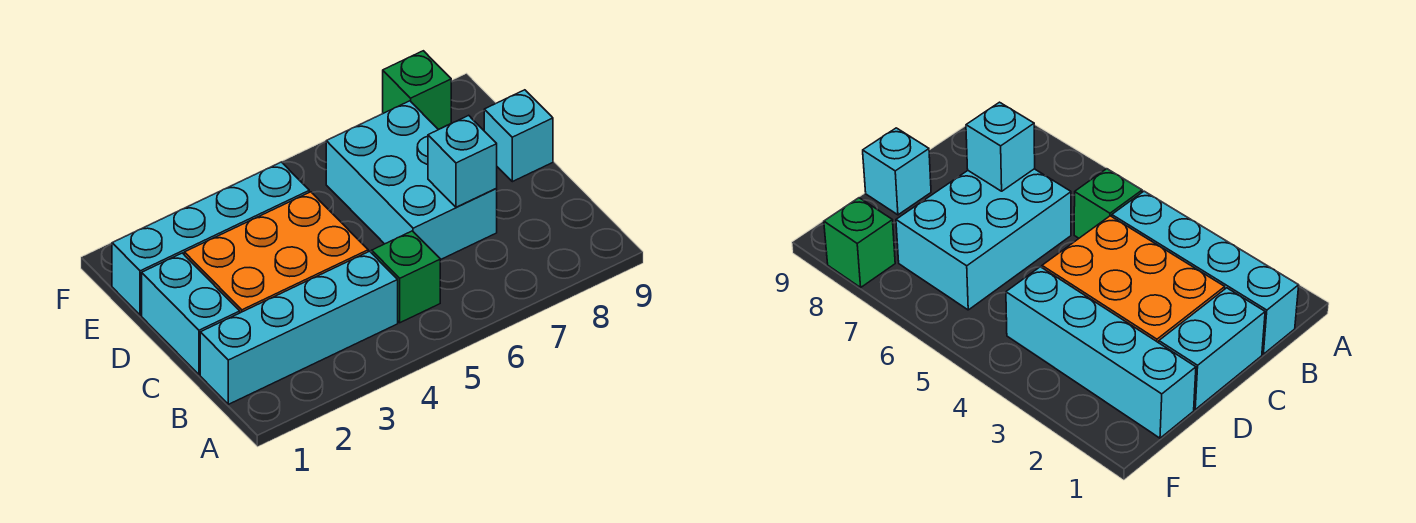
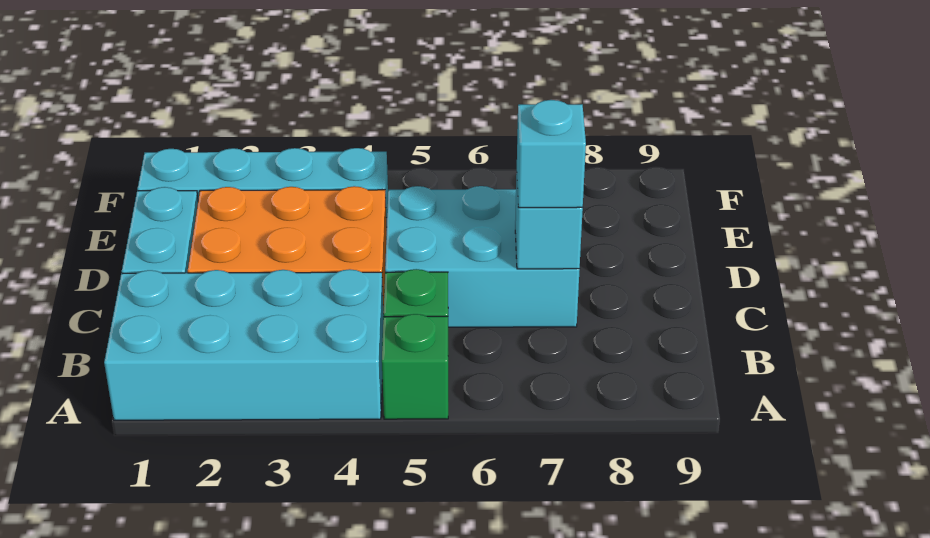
cyan 1x4 brick [200,251,398,404] -> cyan 2x4 brick [104,269,384,420]
cyan 2x3 brick [326,101,497,260] -> cyan 2x3 brick turned to [385,186,580,327]
cyan 1x1 brick [484,90,553,182] -> cyan 1x1 brick moved to [517,100,586,208]
green 1x1 brick [383,51,451,130] -> green 1x1 brick moved to [382,314,448,419]

